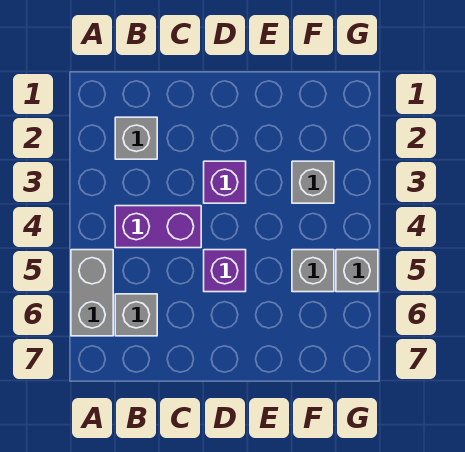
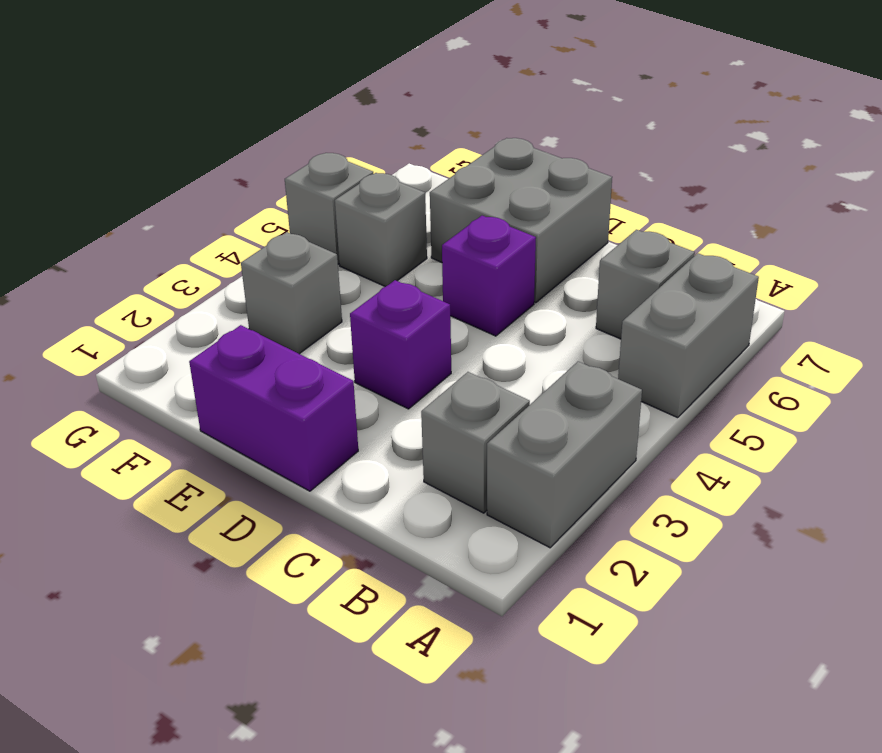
none -> grey 1x2 brick [487,361,642,548]
purple 1x2 brick [115,206,201,248] -> purple 1x2 brick moved to [189,325,358,491]
none -> grey 2x2 brick [430,138,612,303]

